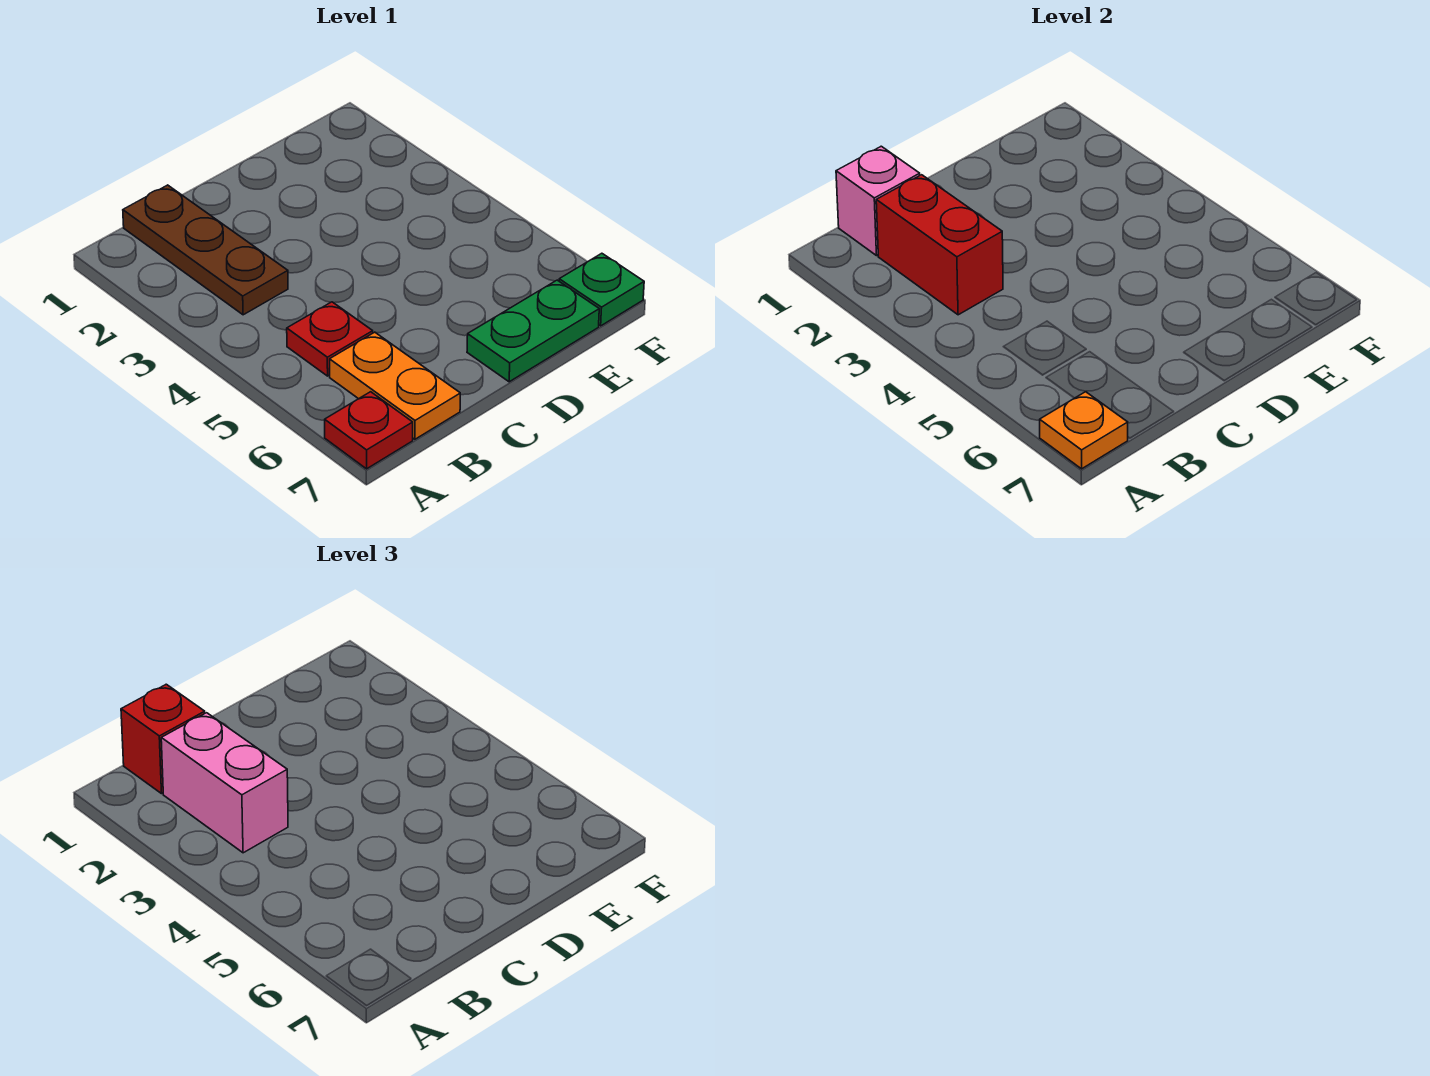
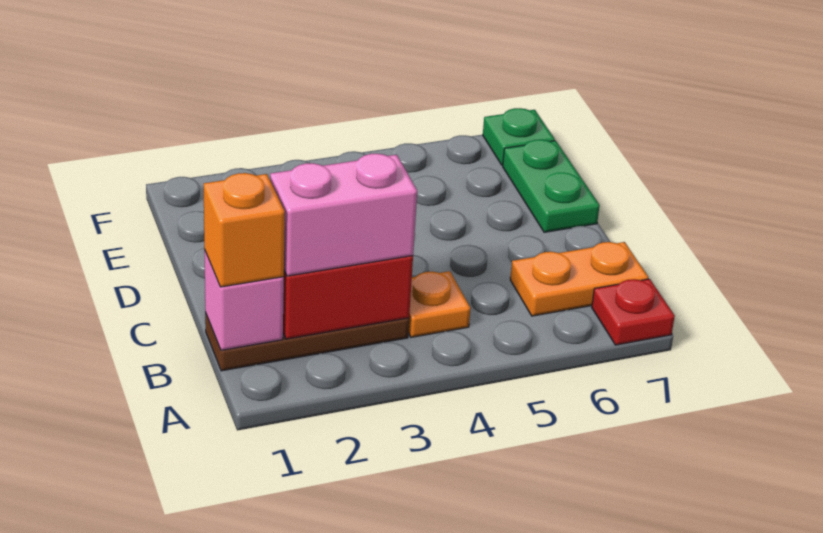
orange 1x1 plate [1040,392,1128,469] -> orange 1x1 plate moved to [408,271,471,337]
red 1x1 brick [121,684,205,794] -> orange 1x1 brick [204,173,285,287]
red 1x1 plate [287,302,373,376] -> none

